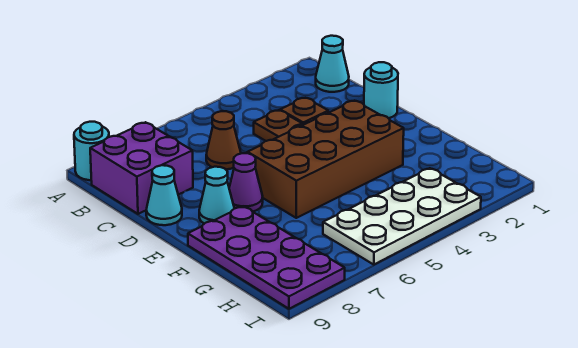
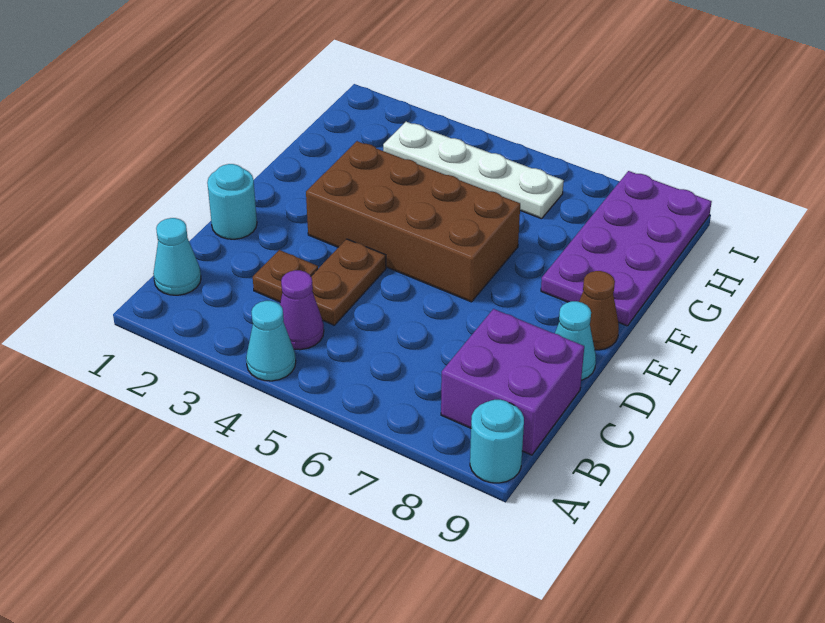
brown 1x1 cone [206,111,241,169] -> brown 1x1 cone moved to [579,271,619,350]
purple 1x1 cone [229,153,263,212] -> purple 1x1 cone moved to [280,270,324,350]
cyan 1x1 cone [199,167,234,224] -> cyan 1x1 cone moved to [246,301,296,381]
white 2x4 plate [323,168,481,265] -> white 1x4 plate [383,122,564,219]

